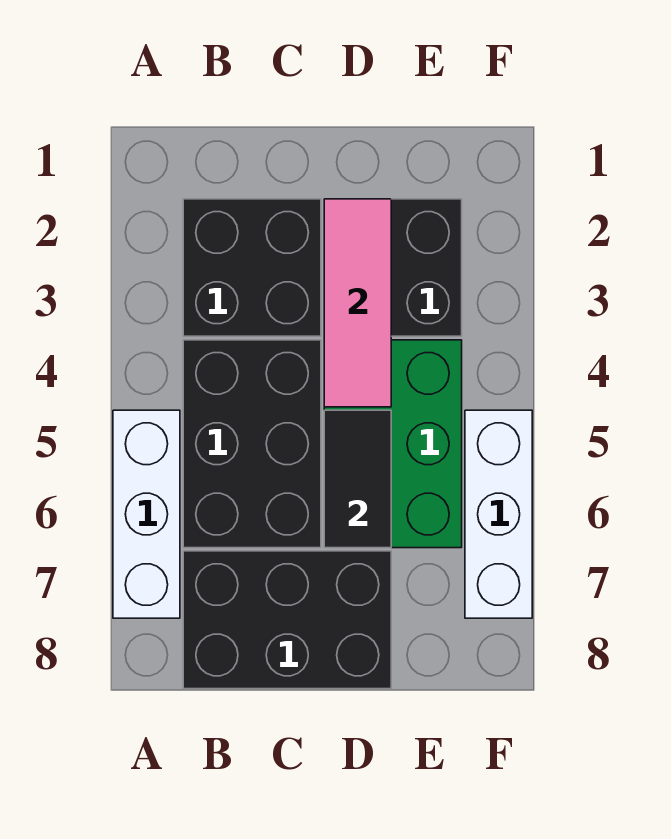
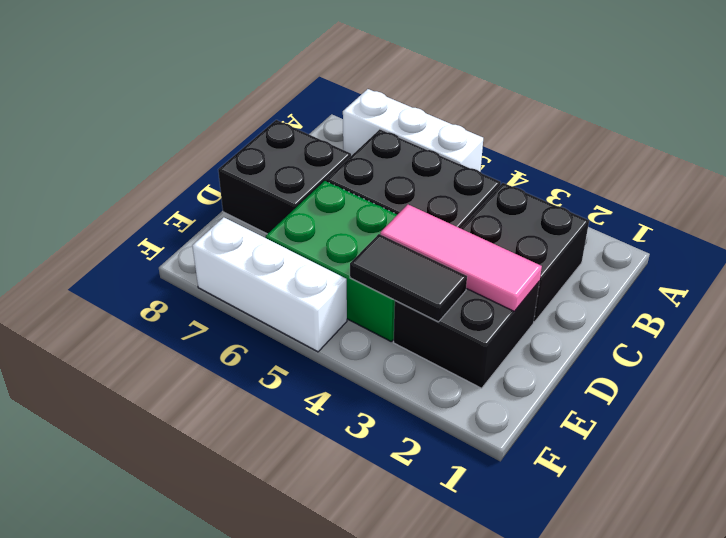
black 2x3 brick [183,551,391,689] -> black 2x2 brick [218,120,351,234]
black 1x2 tile [324,410,391,548] -> black 1x2 tile moved to [350,234,467,322]

